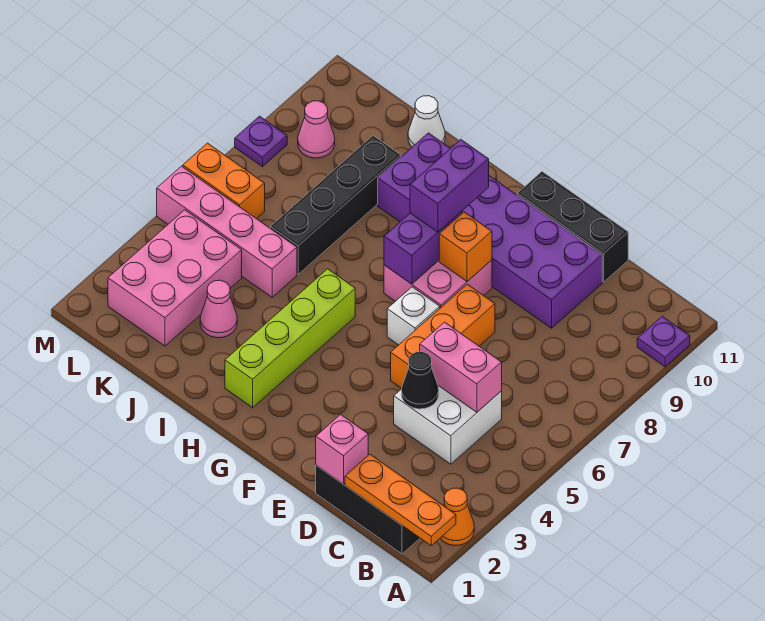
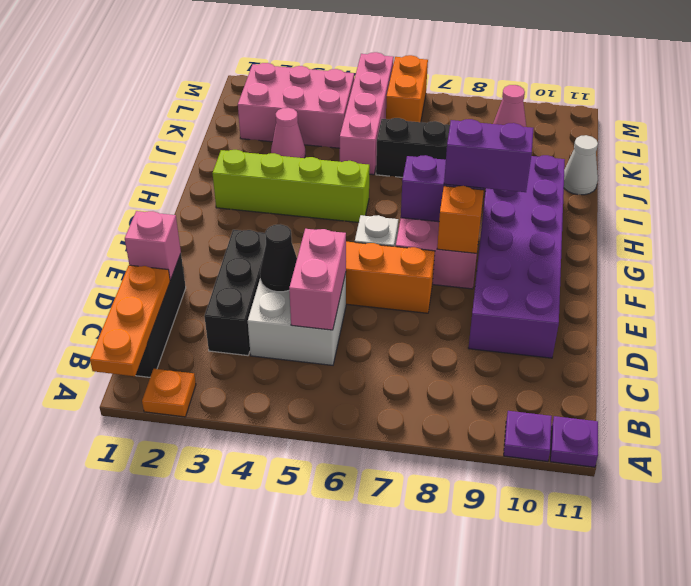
orange 1x1 cone [440,488,474,545] -> orange 1x1 plate [142,369,196,417]
black 1x3 brick [517,172,628,282] -> black 1x3 brick moved to [204,230,266,356]
purple 1x1 plate [235,116,287,167] -> purple 1x1 plate moved to [550,416,598,467]

